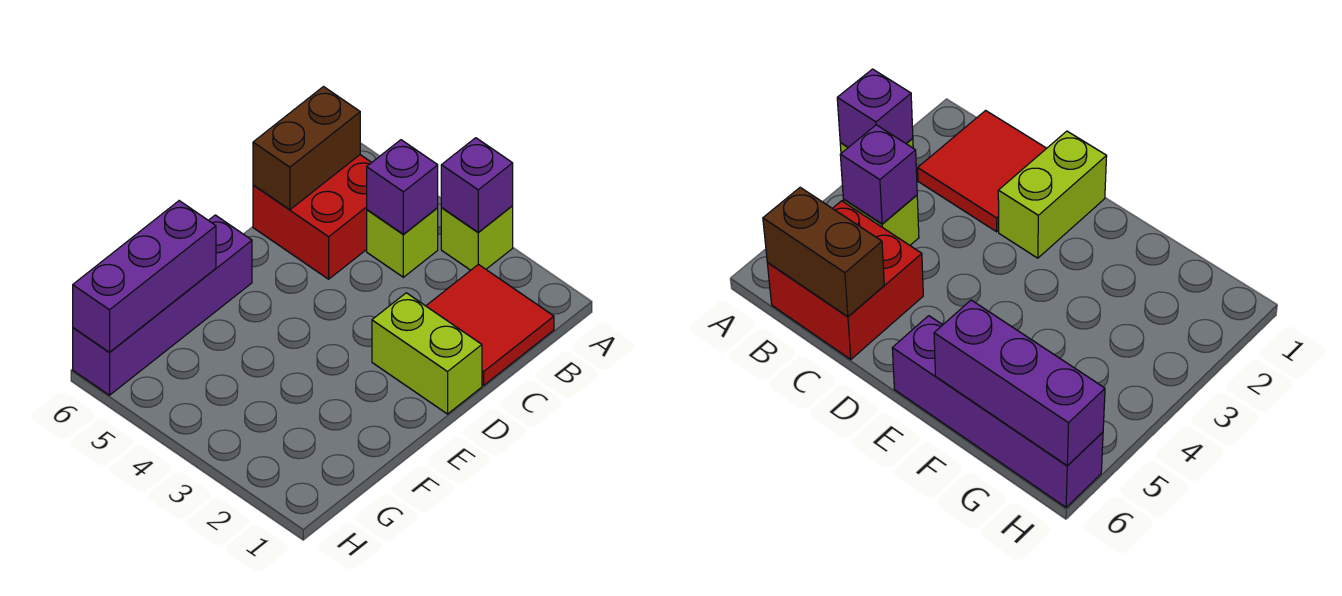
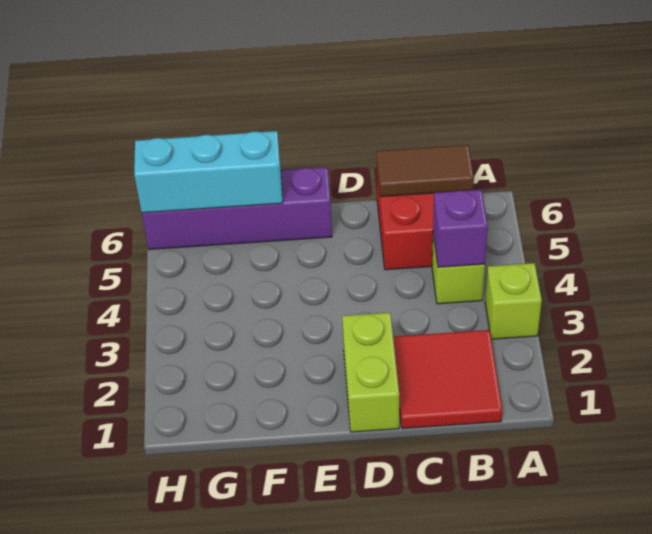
purple 1x1 brick [441,138,513,232] -> none
brown 1x2 brick [253,87,360,210] -> brown 1x2 tile [376,145,474,197]
purple 1x3 brick [73,201,216,352] -> cyan 1x3 brick [134,131,283,213]

